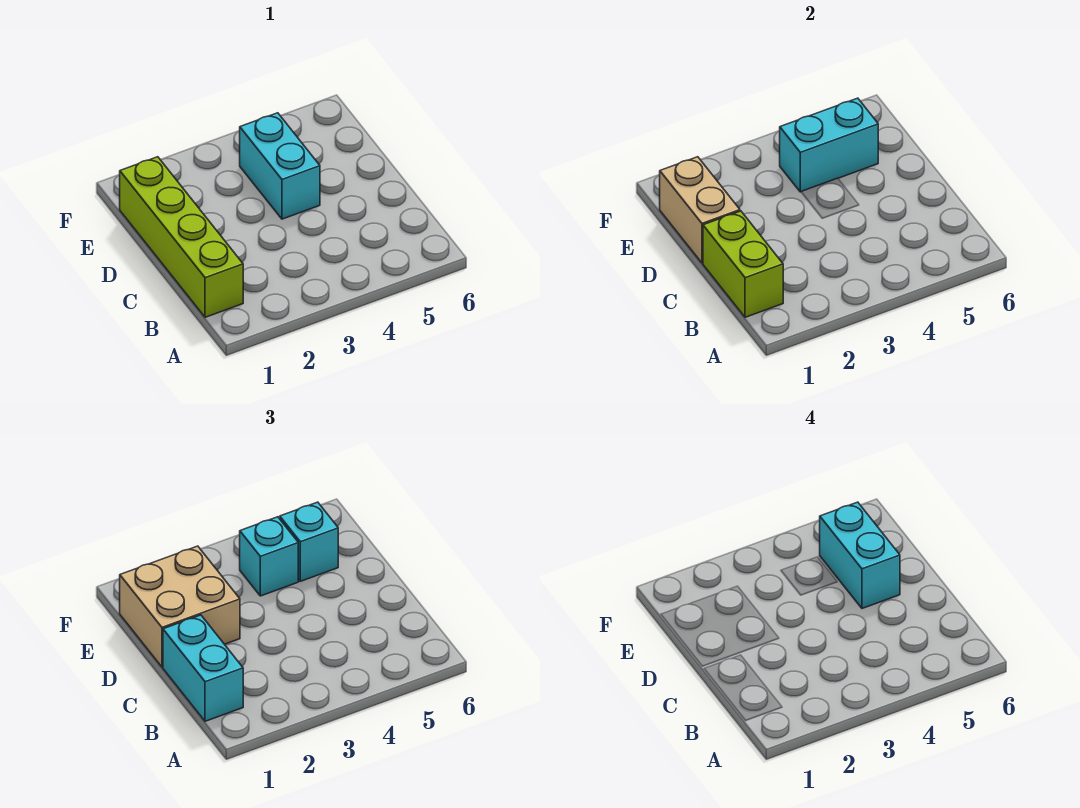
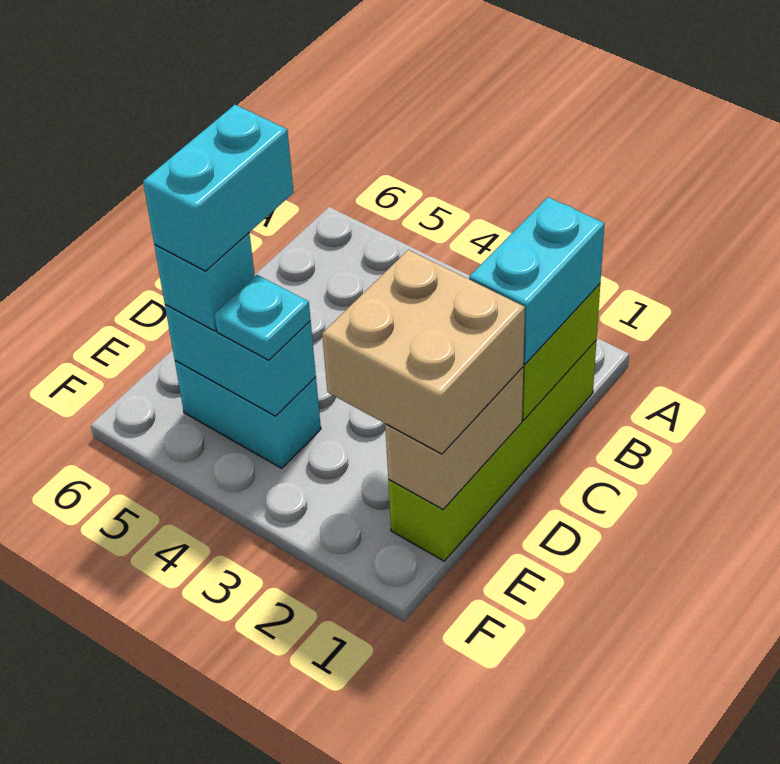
cyan 1x2 brick [240,113,320,219] -> cyan 1x2 brick turned to [175,361,321,468]
cyan 1x1 brick [240,517,299,596] -> cyan 1x1 plate [215,275,311,360]

